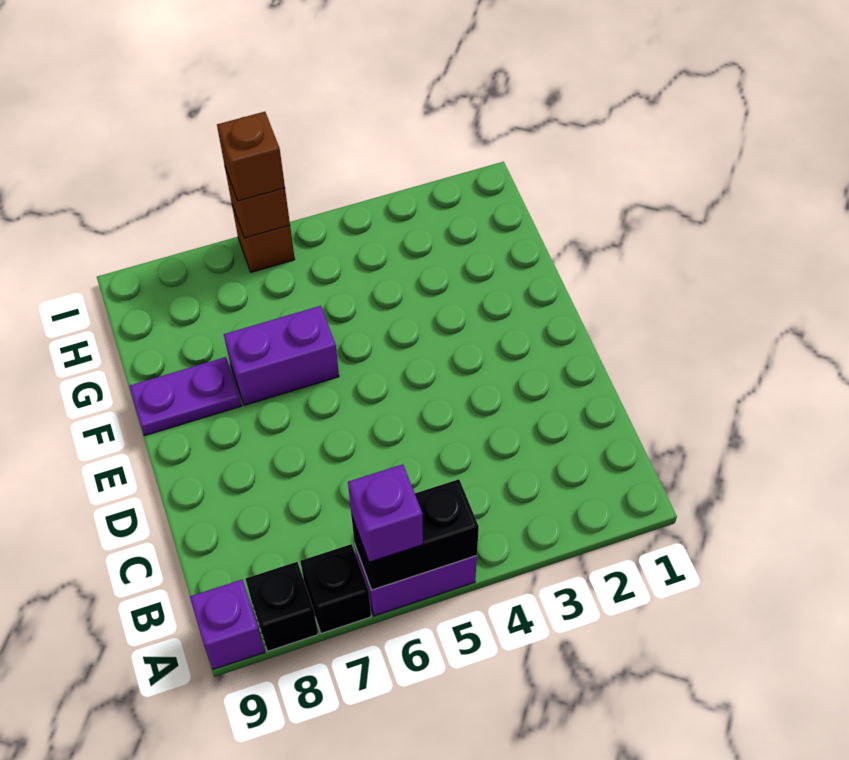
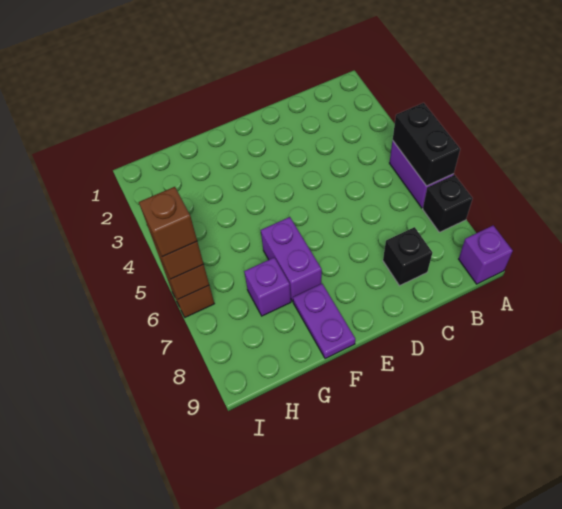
purple 1x1 brick [348,464,423,562] -> purple 1x1 brick moved to [244,258,291,316]
black 1x1 brick [246,562,318,651] -> black 1x1 brick moved to [383,227,432,286]
none -> brown 1x1 brick [139,187,197,257]

